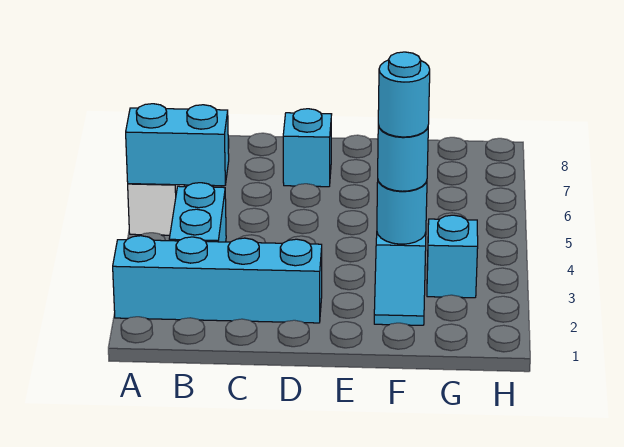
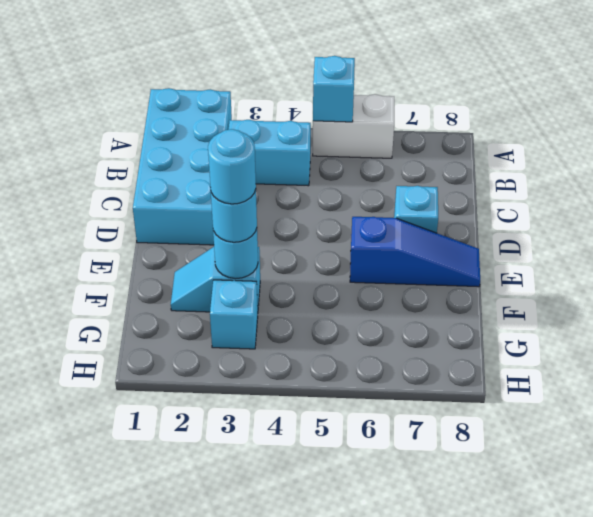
cyan 1x4 brick [113,236,322,323] -> cyan 2x4 brick [133,88,232,245]
cyan 1x2 brick [126,104,229,186] -> cyan 1x1 brick [313,56,355,122]
none -> blue 1x3 slope [350,217,480,287]

